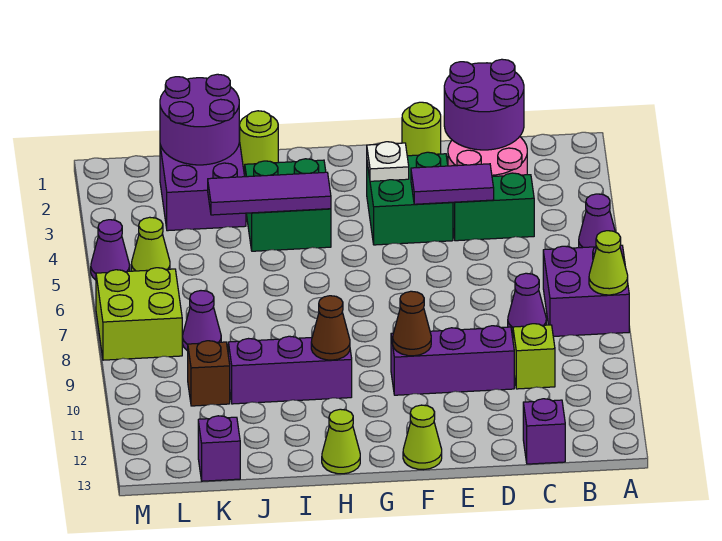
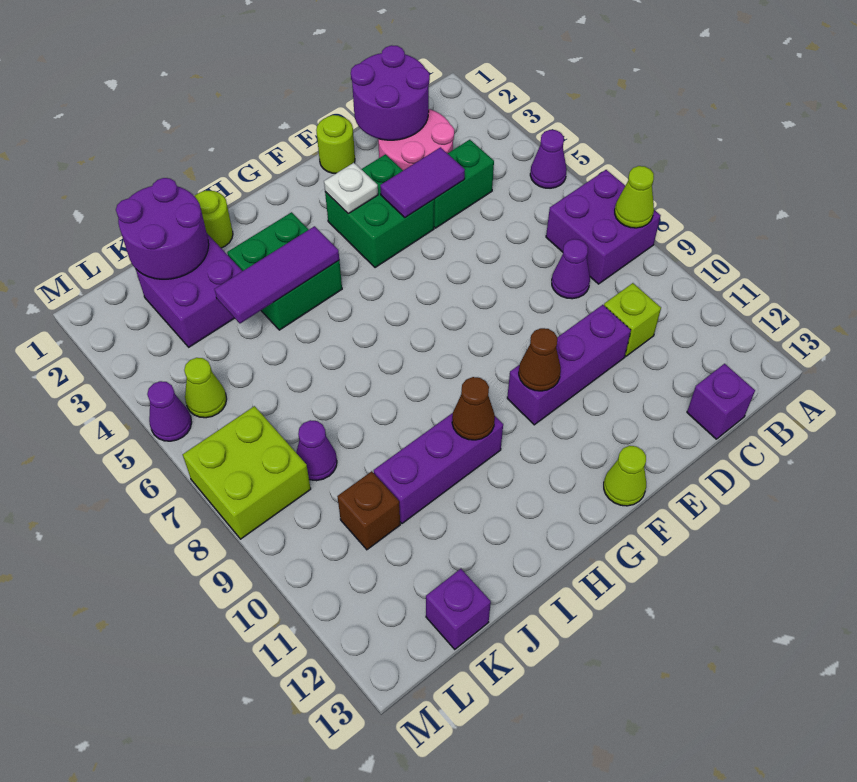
lime 1x1 cone [322,409,360,474] -> none

